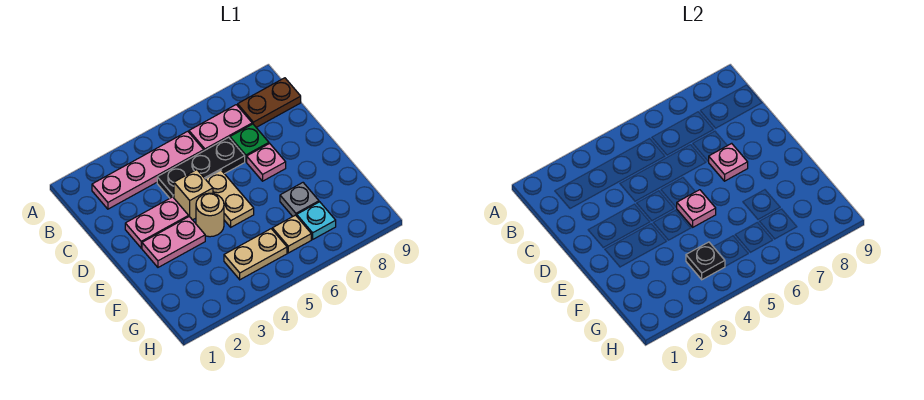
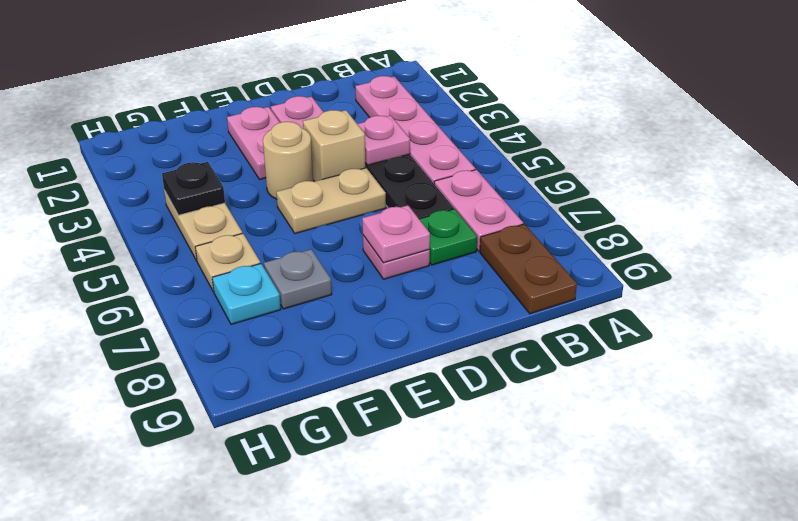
pink 1x1 plate [677,190,716,227] -> pink 1x1 plate moved to [358,116,410,165]

